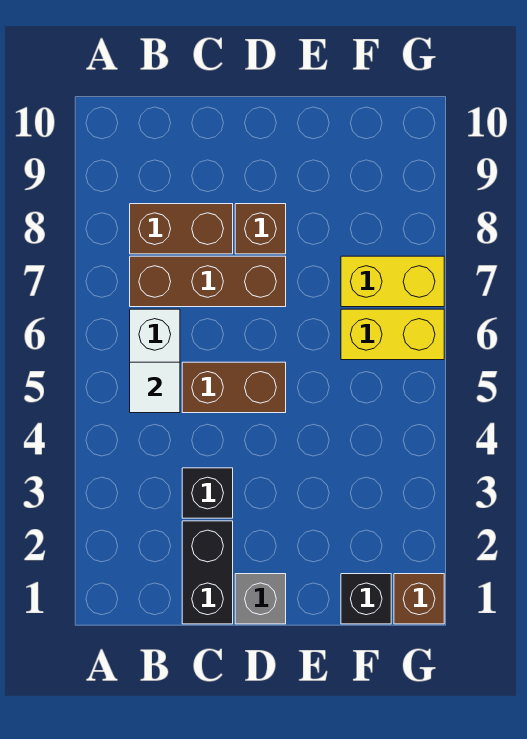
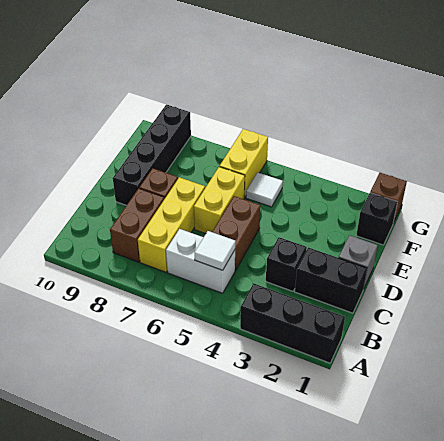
none -> black 1x3 brick [240,283,345,363]
brown 1x3 brick [130,256,286,307] -> yellow 1x3 brick [138,177,205,272]
none -> black 1x4 brick [113,104,191,205]
none -> white 1x1 tile [246,172,283,207]
yellow 1x2 brick [341,256,444,307] -> yellow 1x2 brick moved to [194,167,245,234]

